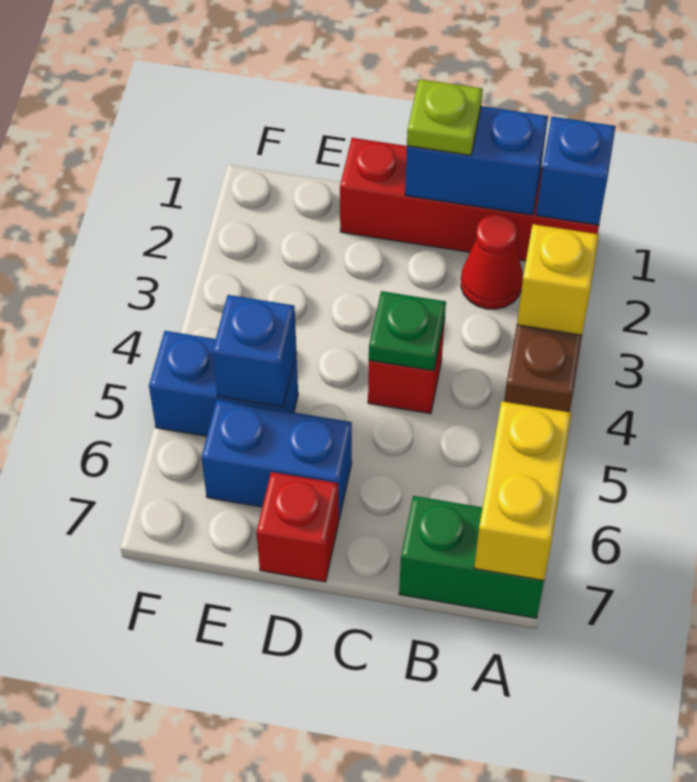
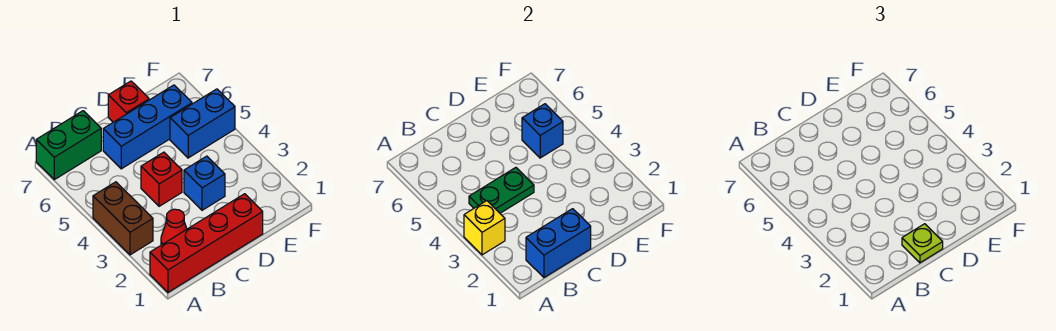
blue 1x1 brick [536,117,616,225] -> blue 1x1 brick moved to [184,156,225,210]
yellow 1x2 brick [474,402,571,581] -> none
green 1x1 plate [369,291,446,371] -> green 1x2 plate [469,168,534,213]
blue 1x2 brick [202,400,352,519] -> blue 1x3 brick [103,85,192,169]

